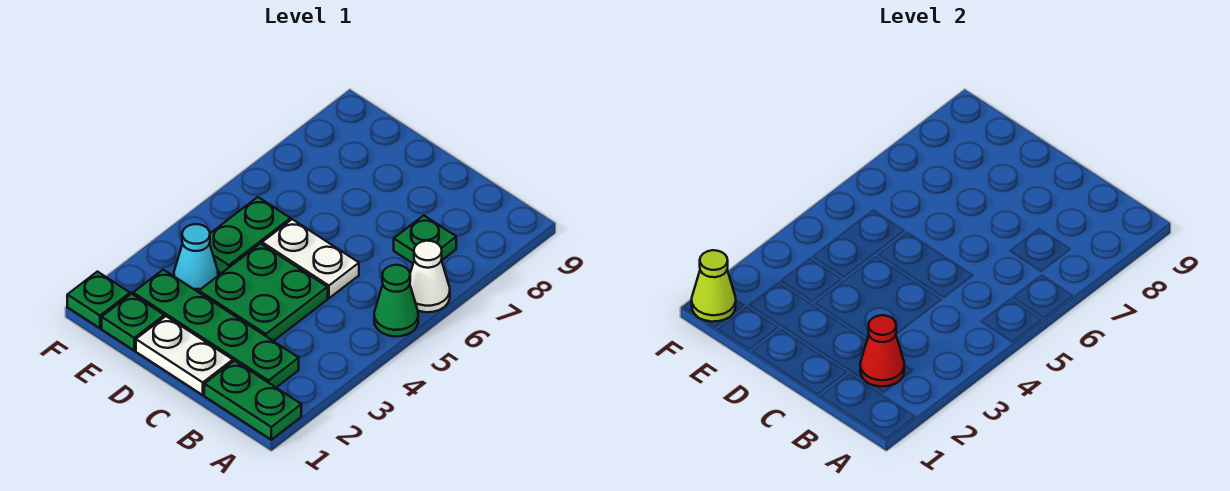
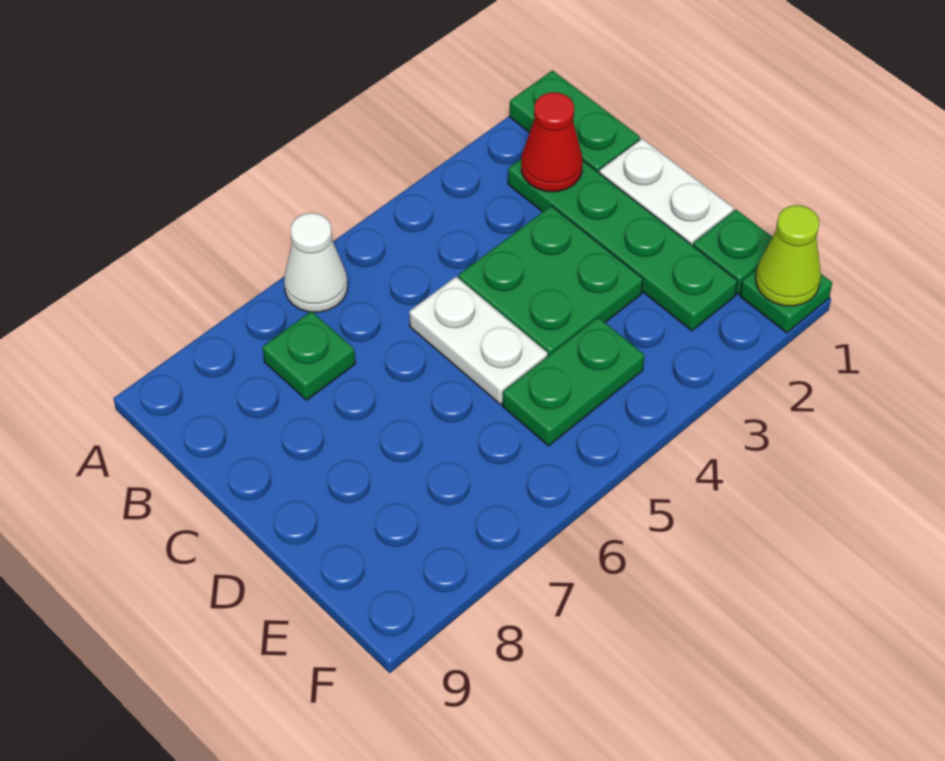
green 1x1 cone [374,265,418,336] -> none
cyan 1x1 cone [174,224,218,292] -> none

